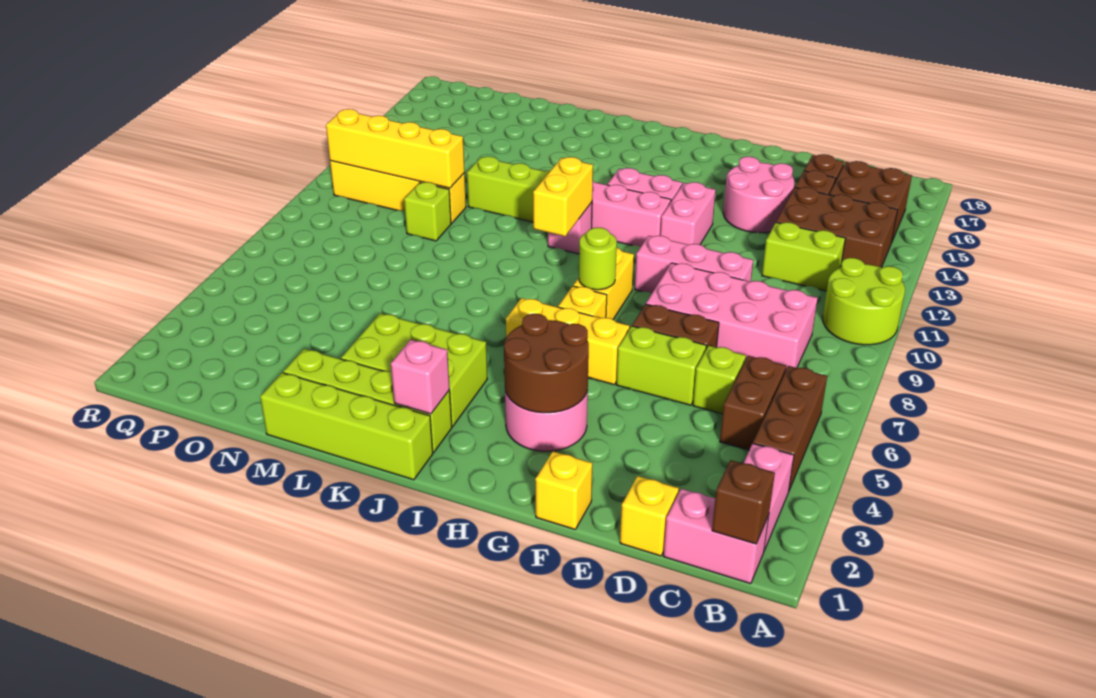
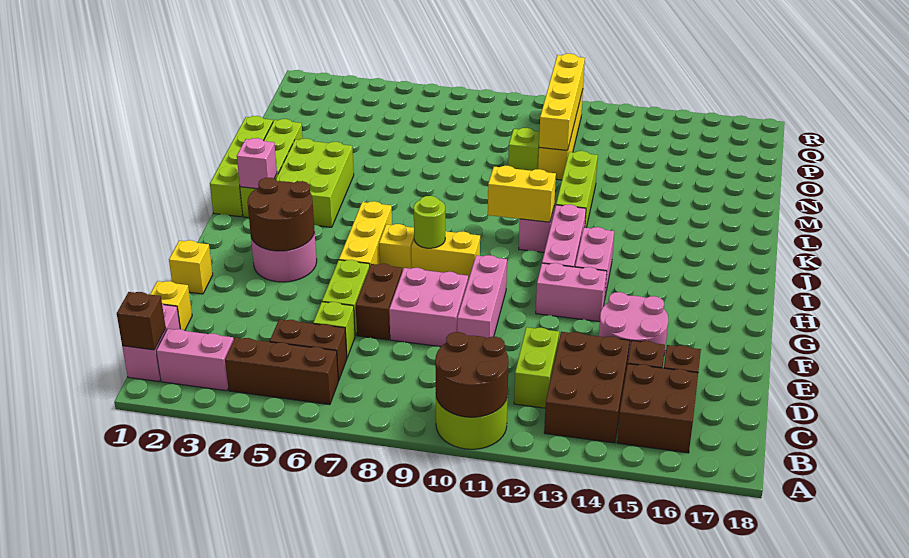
none -> brown 2x2 round brick [435,332,509,417]
pink 2x4 brick [646,263,818,370] -> pink 2x2 brick [389,268,468,347]

